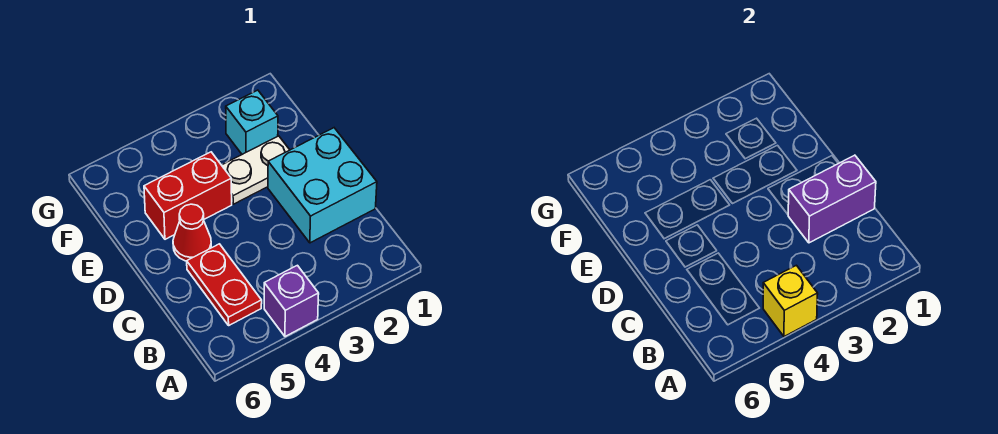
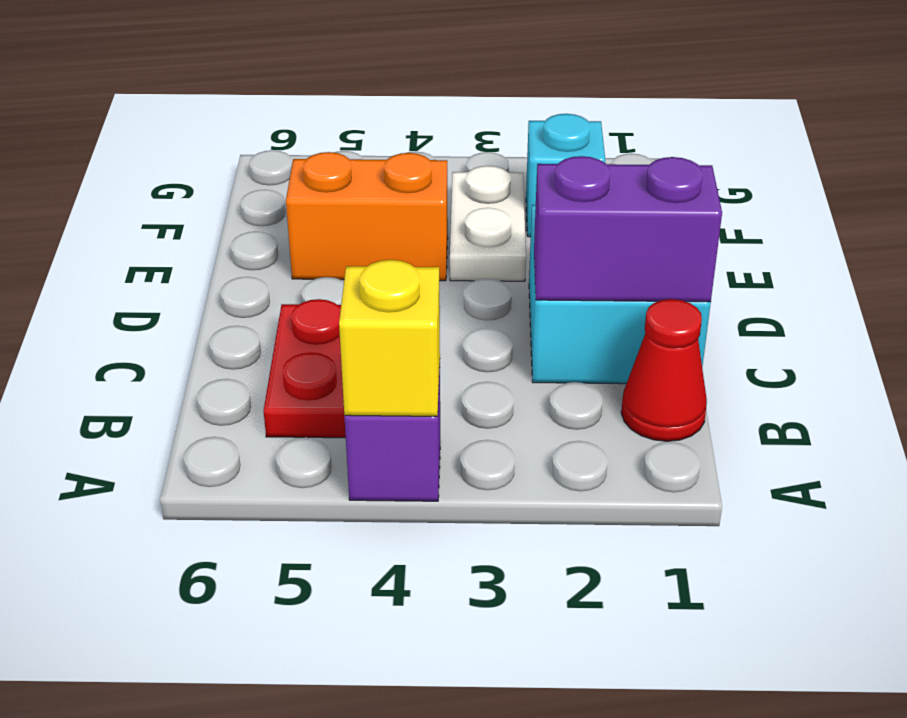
red 1x1 cone [173,204,211,261] -> red 1x1 cone moved to [621,299,707,441]
white 1x2 plate [222,136,289,204] -> white 1x2 plate turned to [450,166,526,281]
red 1x2 brick [144,152,232,239] -> orange 1x2 brick [286,152,448,281]

